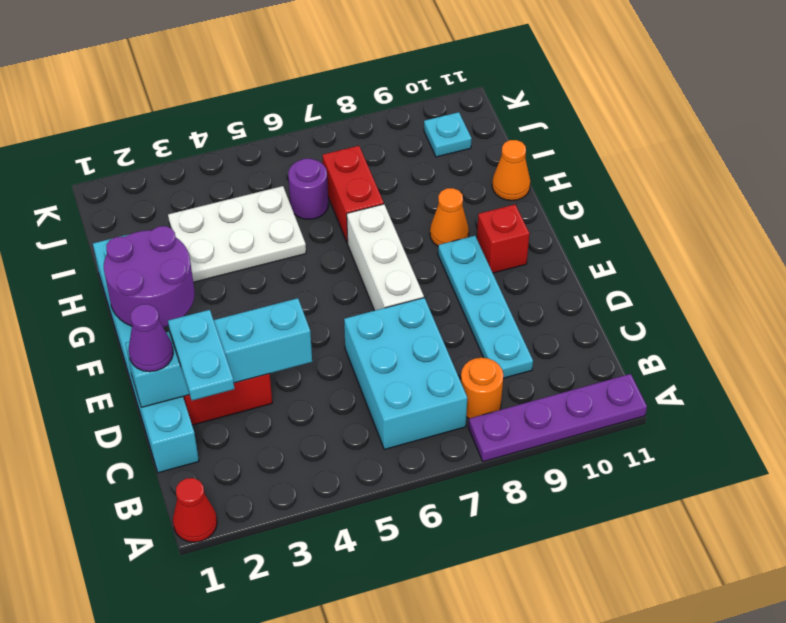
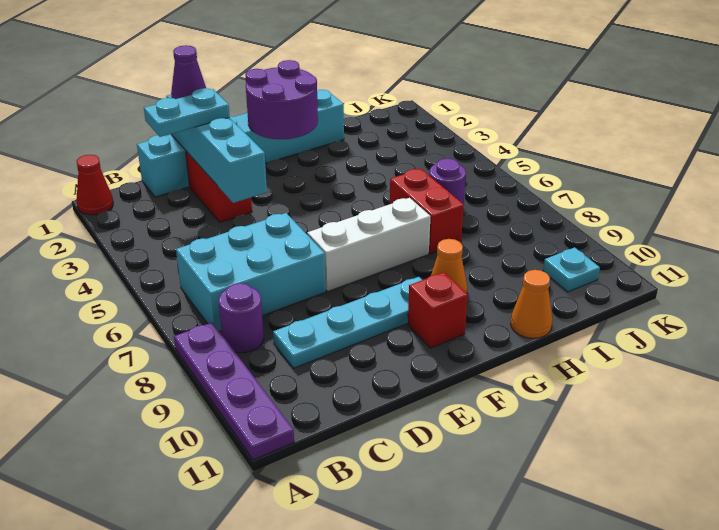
orange 1x1 round brick [461,358,503,419] -> purple 1x1 round brick [219,283,264,353]
white 2x3 plate [168,186,306,282] -> none
red 1x2 brick [323,146,384,243] -> red 1x2 brick turned to [390,169,464,254]

